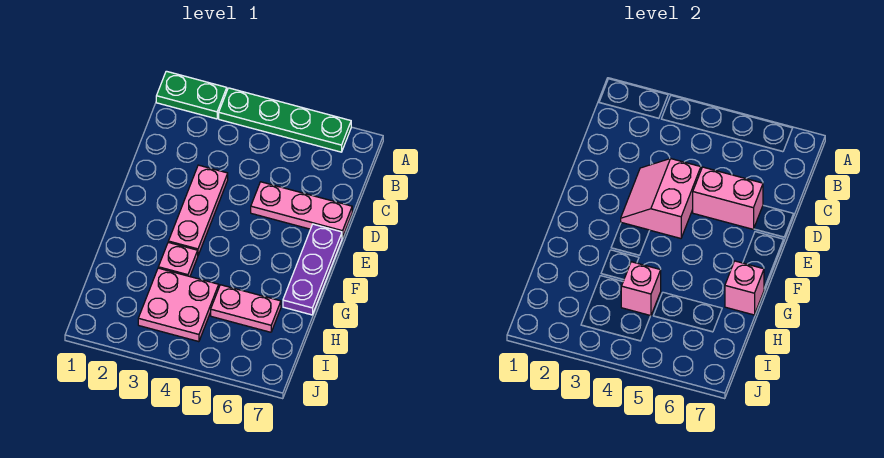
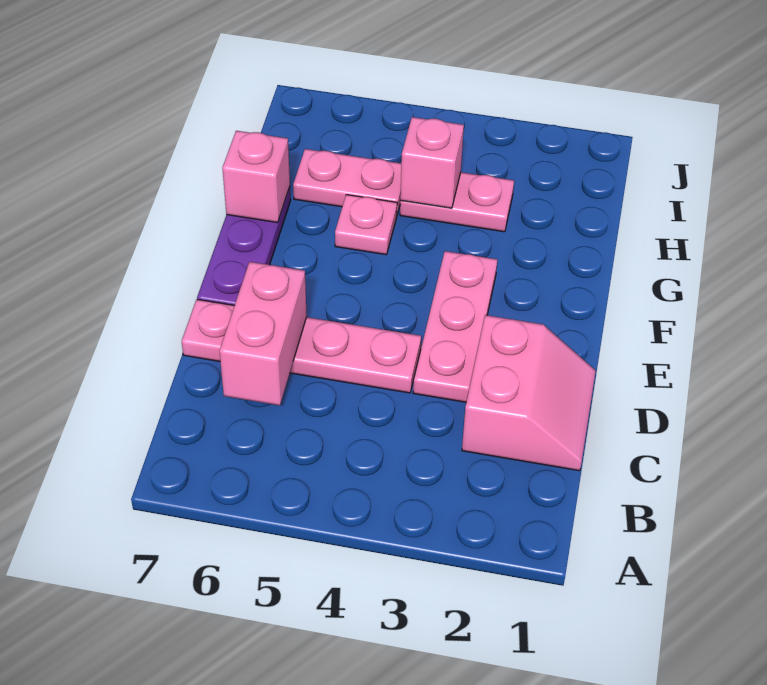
green 1x2 plate [156,71,227,119] -> none
green 1x4 plate [219,88,351,152] -> none
pink 2x2 slope [621,159,701,238] -> pink 2x2 slope moved to [462,315,596,471]
pink 1x3 plate [251,182,352,238] -> pink 1x4 plate [182,299,421,393]
pink 1x2 brick [693,167,763,229] -> pink 1x2 brick turned to [219,262,307,405]
pink 1x1 plate [158,242,198,276] -> pink 1x1 plate moved to [335,195,397,255]
pink 2x2 plate [138,268,219,342] -> pink 1x2 plate [400,172,514,232]

